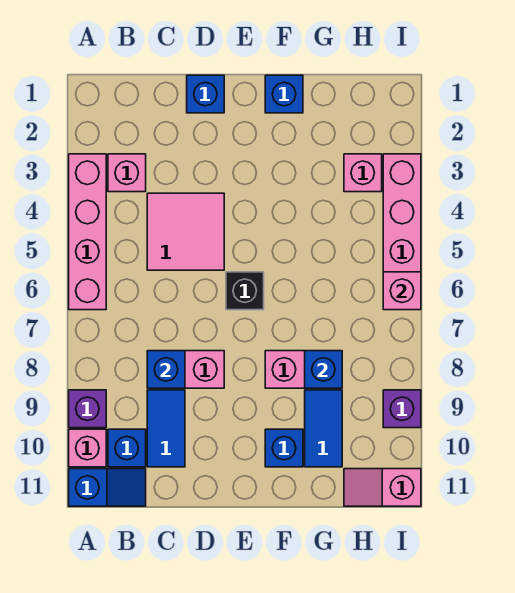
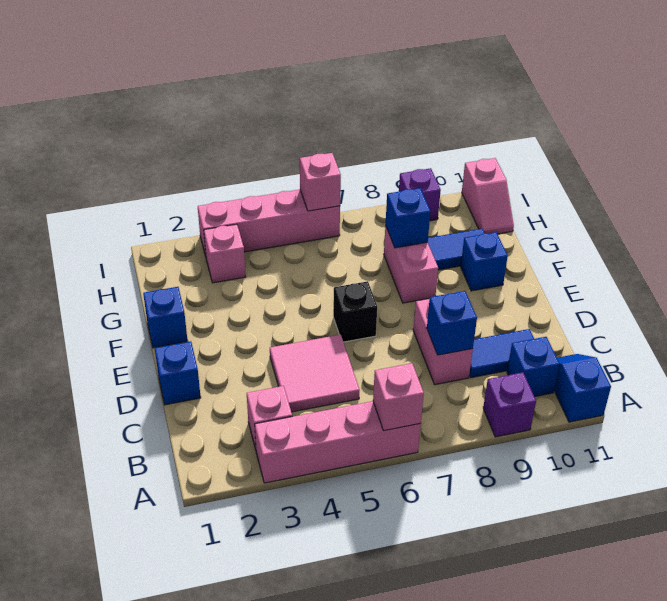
pink 1x1 brick [69,429,106,467] -> pink 1x1 brick moved to [373,363,424,431]

